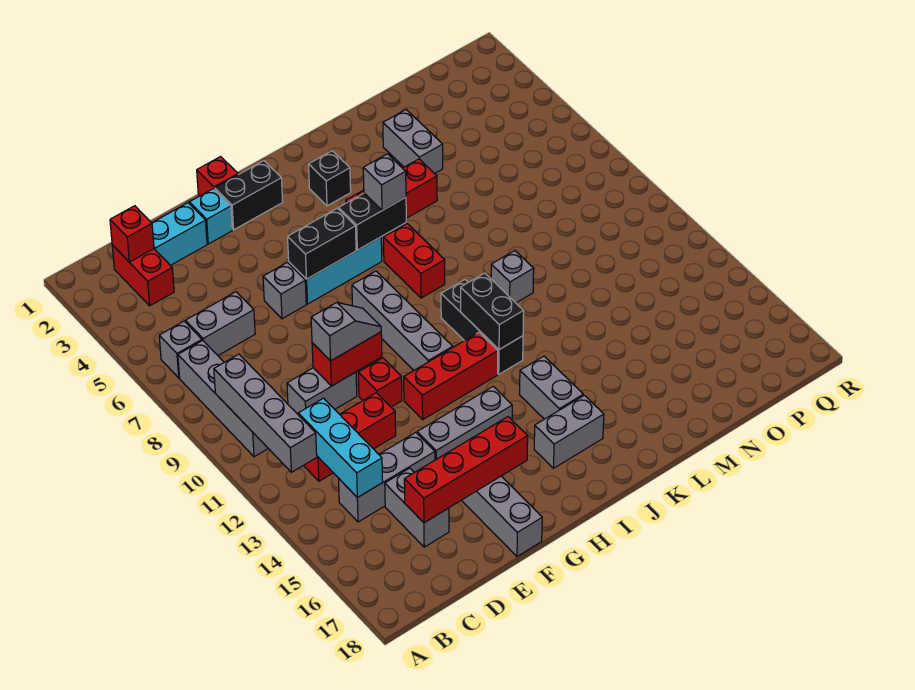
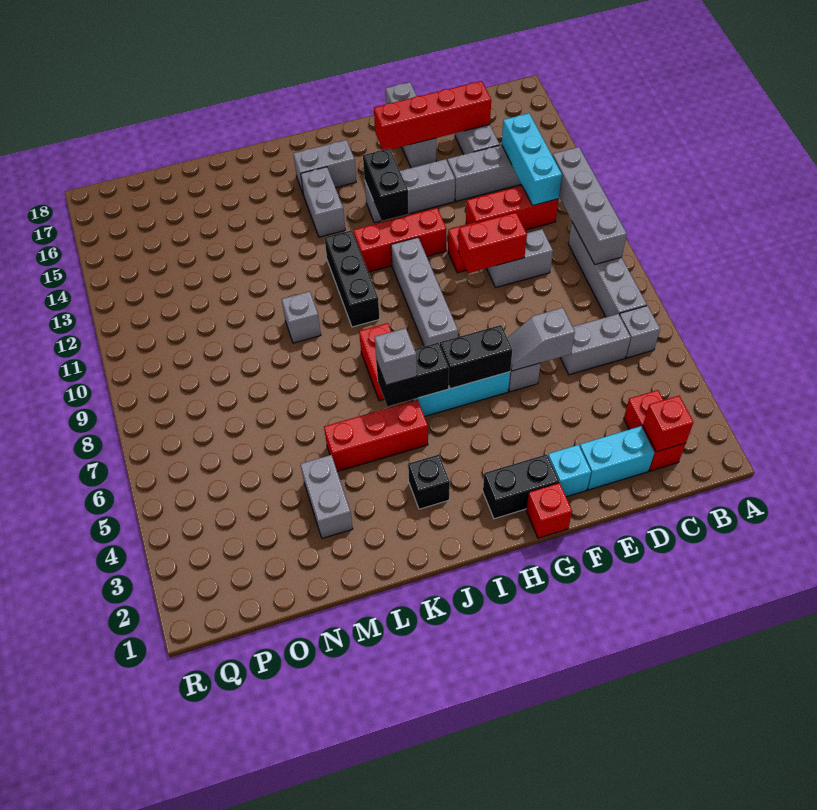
grey 1x2 slope [311,302,381,361] -> grey 1x2 slope moved to [508,308,575,371]
black 1x2 brick [461,273,524,350] -> black 1x2 brick moved to [363,148,409,221]

